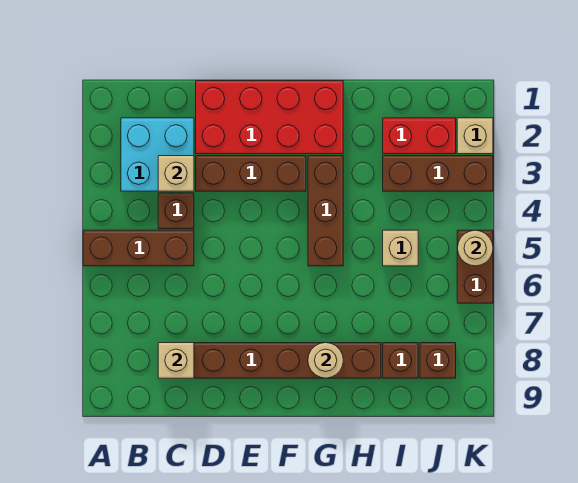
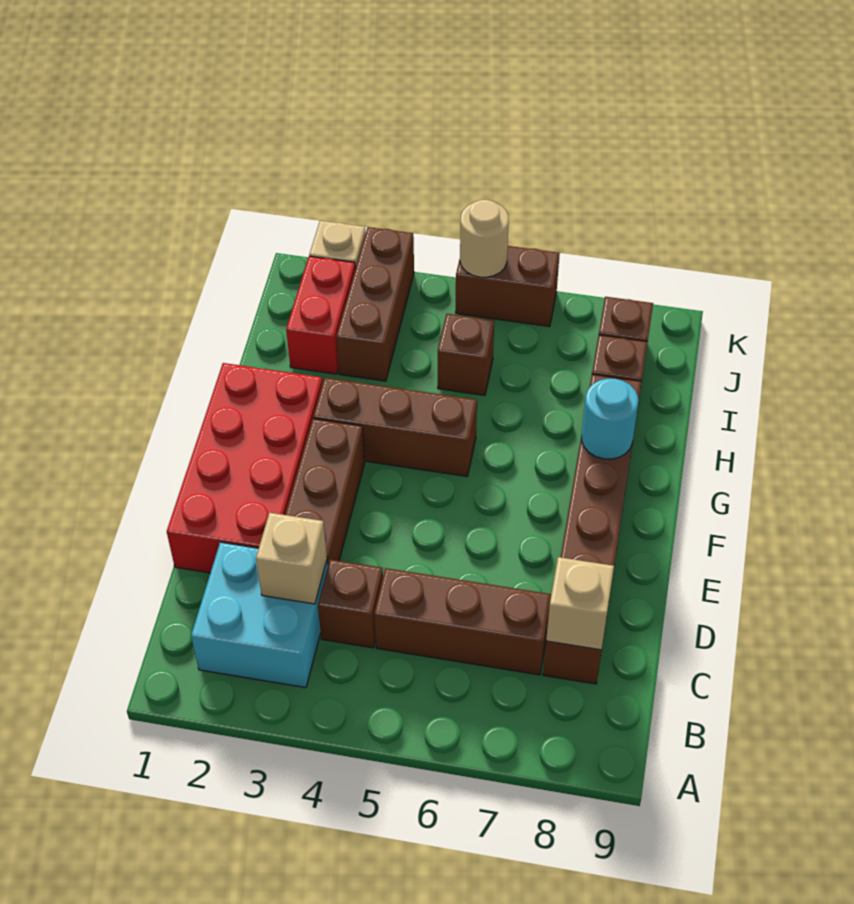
brown 1x3 brick [83,230,194,266] -> brown 1x3 brick turned to [374,568,551,675]
tan 1x1 round brick [308,343,343,378] -> cyan 1x1 round brick [581,379,638,459]
tan 1x1 brick [383,230,418,266] -> brown 1x1 brick [438,314,494,395]

